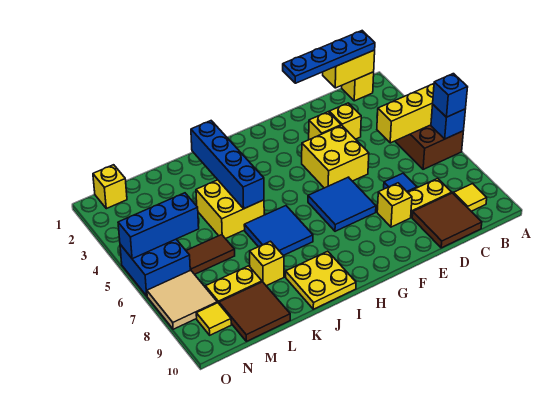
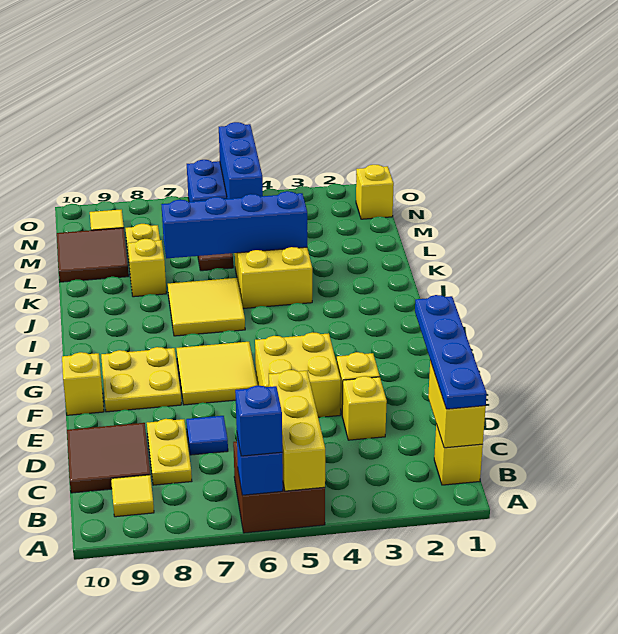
yellow 1x1 brick [377,183,412,227] -> yellow 1x1 brick moved to [62,352,104,415]
blue 2x2 tile [308,177,376,231] -> yellow 2x2 tile [177,342,258,405]
blue 2x2 tile [244,206,313,255] -> yellow 2x2 tile [168,278,245,336]
yellow 2x2 plate [286,251,356,309] -> yellow 2x2 plate moved to [101,347,181,412]
blue 1x4 brick [191,121,264,209] -> blue 1x4 brick moved to [161,191,307,258]
tan 2x2 tile [147,270,217,329] -> none

